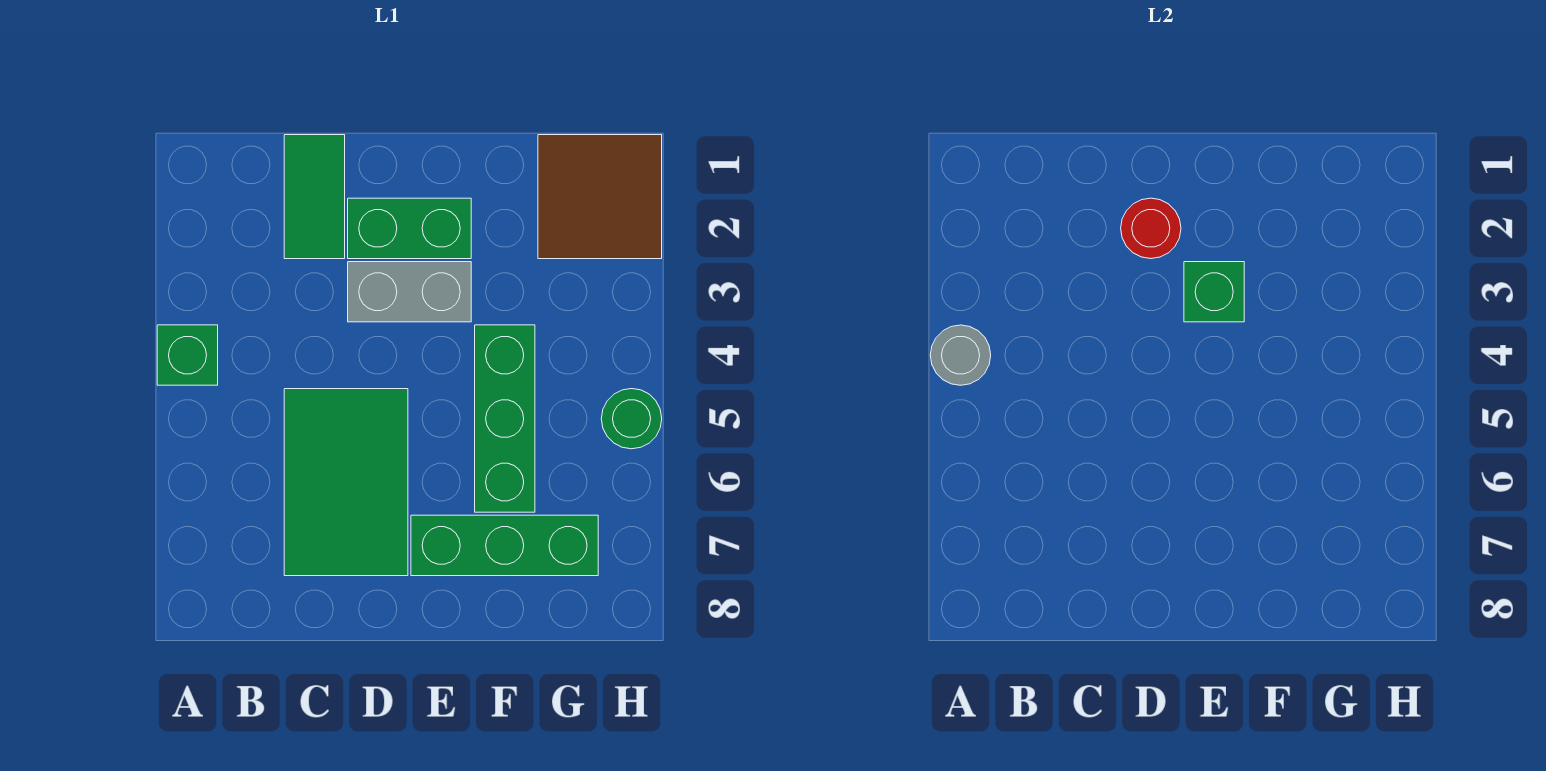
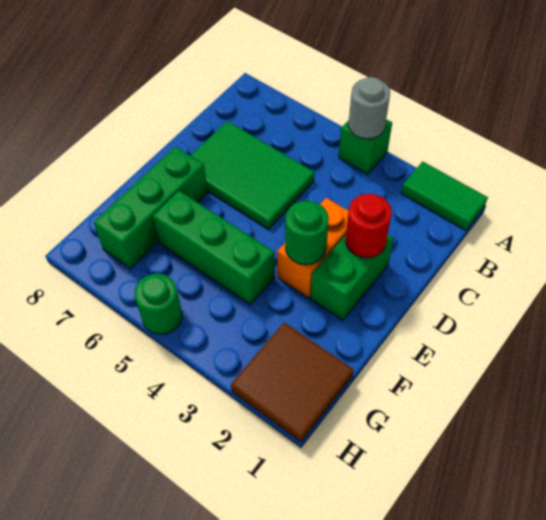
green 1x2 tile [284,135,345,259] -> green 1x2 tile moved to [401,161,488,230]
grey 1x2 brick [348,262,471,322] -> orange 1x2 brick [277,198,349,298]
green 1x1 brick [1184,262,1244,322] -> green 1x1 round brick [285,201,329,265]

